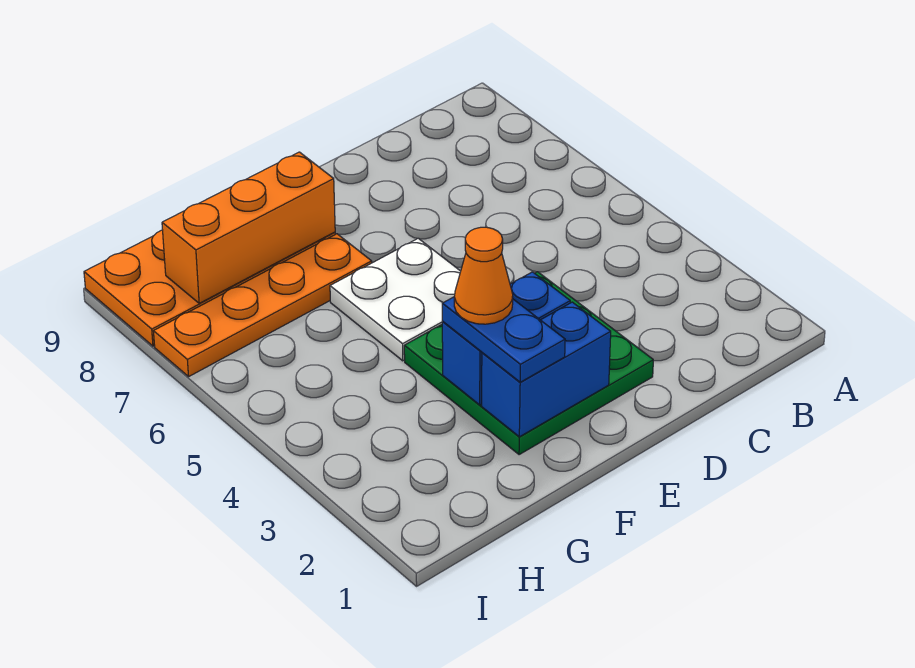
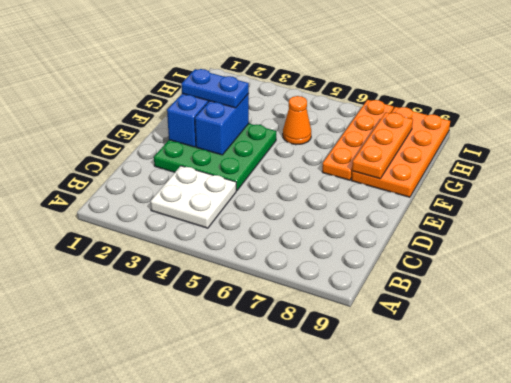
white 2x2 plate [330,238,461,361] -> white 2x2 plate moved to [150,166,236,228]
orange 1x1 cone [454,227,513,324] -> orange 1x1 cone moved to [283,96,311,145]
orange 1x3 brick [162,152,335,303] -> orange 1x3 plate [352,112,413,179]

